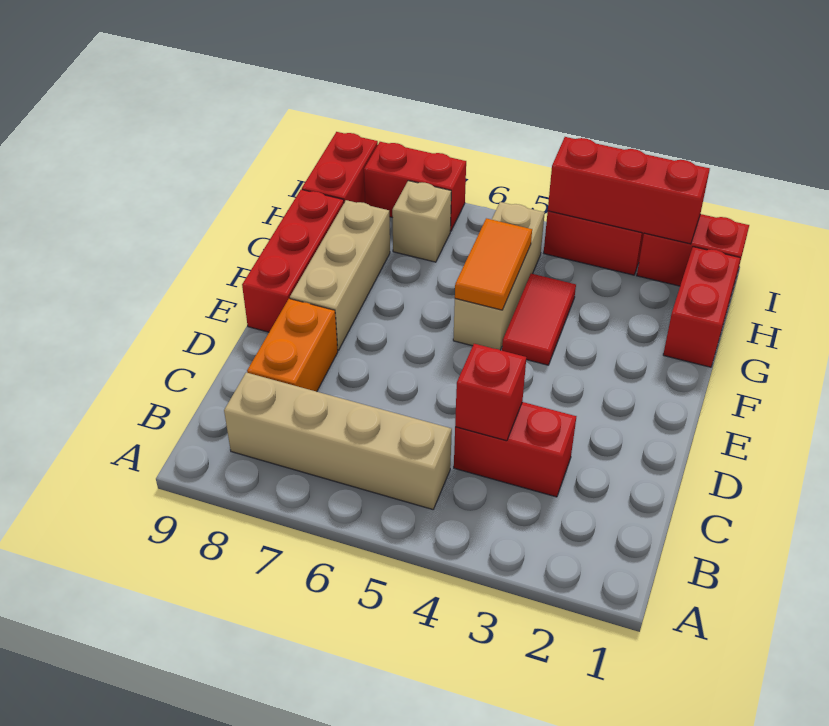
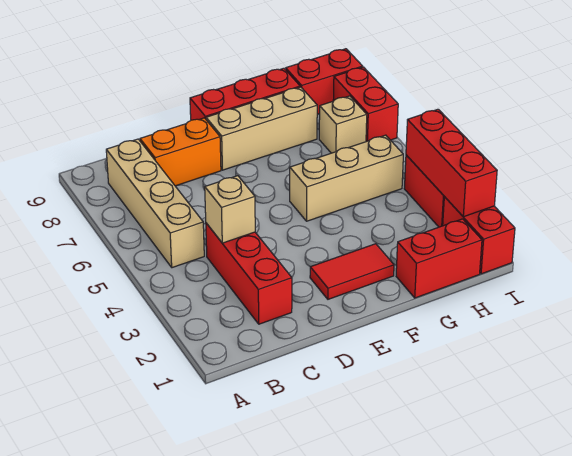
red 1x2 brick [454,402,577,497] -> red 1x3 brick [206,223,292,324]
red 1x1 brick [455,344,526,441] -> tan 1x1 brick [205,176,255,243]
red 1x2 tile [502,274,576,365] -> red 1x2 tile moved to [310,244,394,299]
orange 1x2 tile [455,218,532,310] -> none

